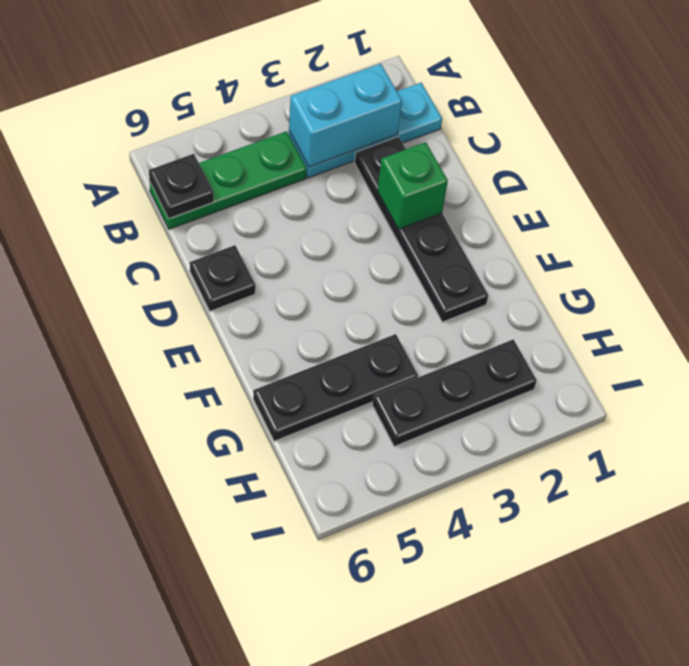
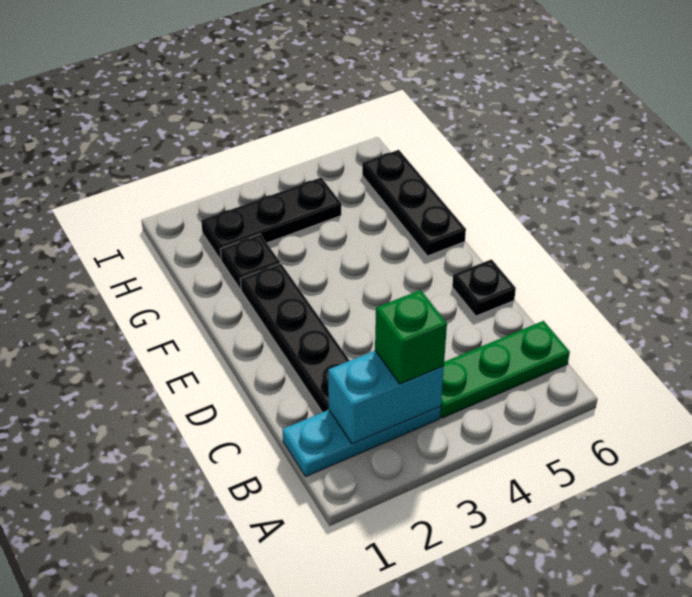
black 1x1 plate [149,154,214,219] -> black 1x1 plate moved to [220,234,280,290]
green 1x1 brick [377,142,448,229] -> green 1x1 brick moved to [375,290,447,384]
black 1x3 plate [253,334,418,441] -> black 1x3 plate turned to [362,150,466,256]

